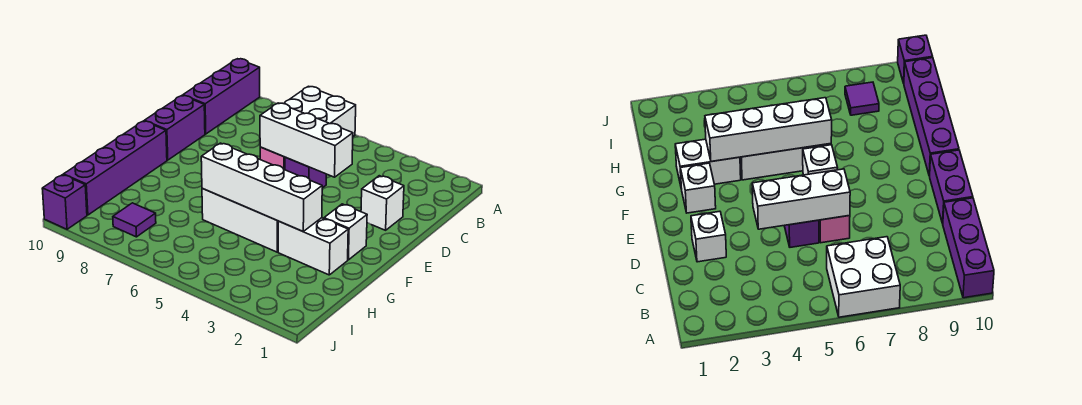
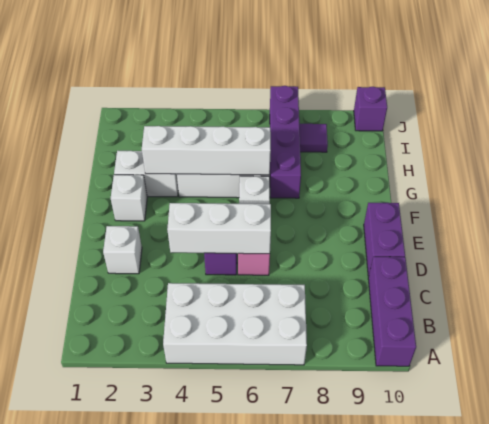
white 2x2 brick [284,86,356,136] -> white 2x4 brick [163,283,307,365]
purple 1x4 brick [64,121,167,215] -> purple 1x4 brick moved to [270,86,301,198]

